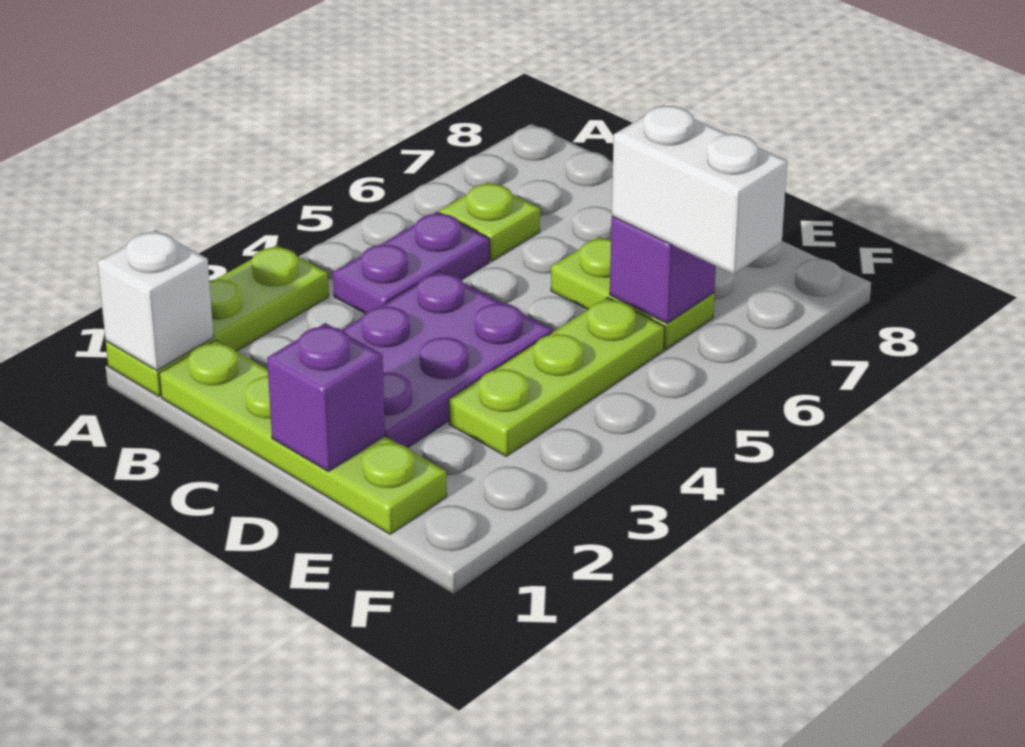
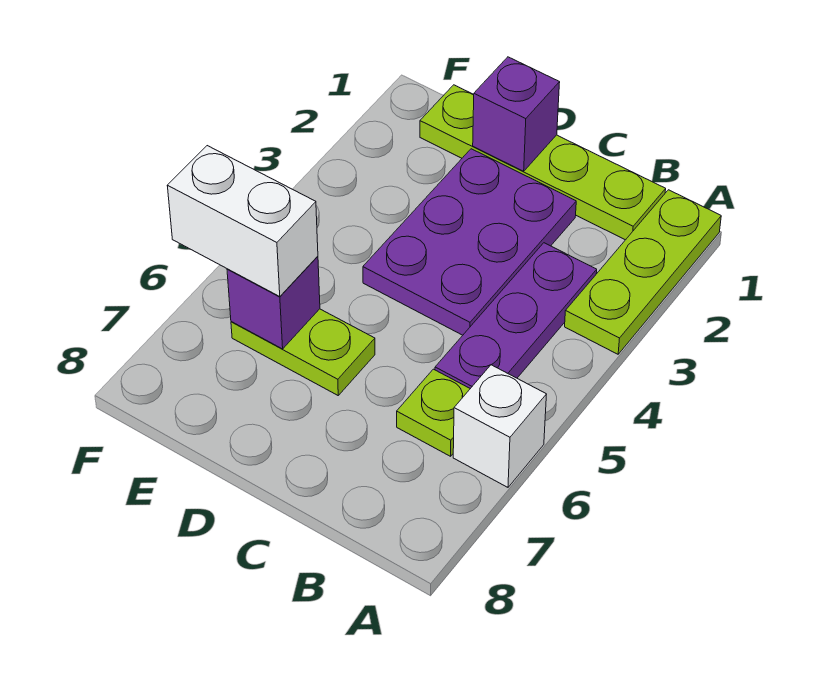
white 1x1 brick [97,230,214,370] -> white 1x1 brick moved to [453,365,547,487]
purple 1x2 plate [333,212,489,313] -> purple 1x3 plate [435,243,597,389]
lime 1x3 plate [449,297,664,456] -> none

